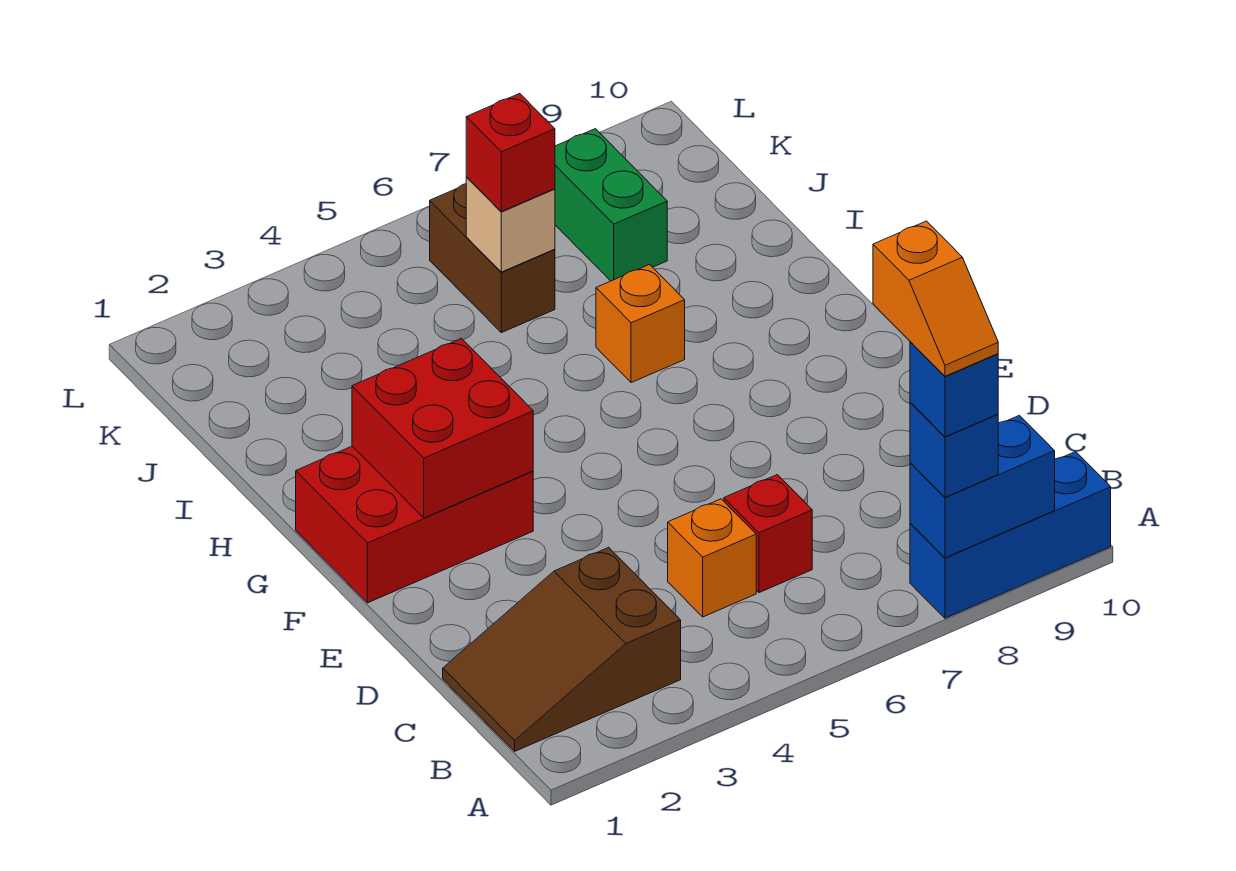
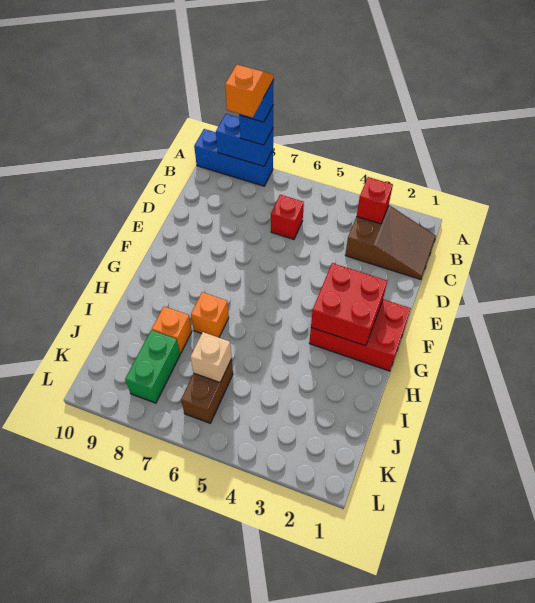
orange 1x1 brick [668,499,756,617] -> orange 1x1 brick moved to [152,307,192,354]
red 1x1 brick [466,94,555,212] -> red 1x1 brick moved to [357,177,393,224]

